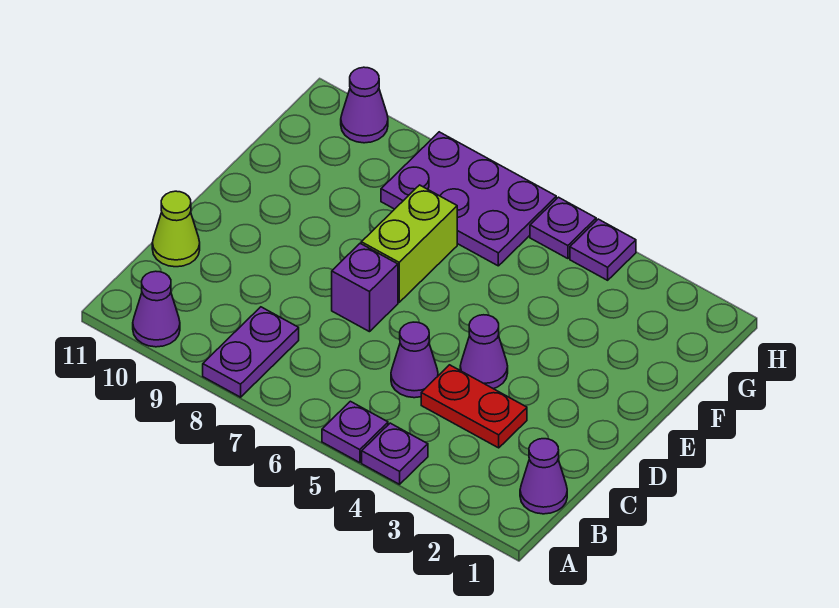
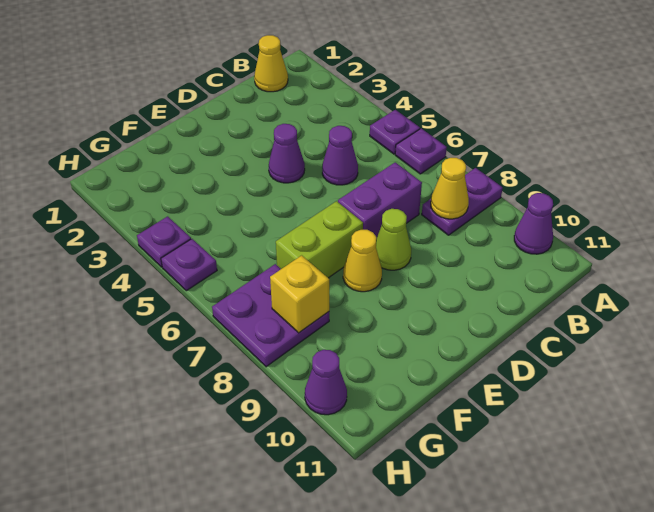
purple 1x1 plate [362,423,428,484] -> purple 1x1 plate moved to [395,128,447,174]
purple 1x1 cone [520,439,567,514] -> yellow 1x1 cone [254,35,288,92]
none -> yellow 1x1 cone [431,158,469,219]
red 1x2 plate [421,365,527,448] -> none
lime 1x1 cone [152,191,200,267] -> lime 1x1 cone moved to [376,209,411,270]
purple 1x1 brick [332,243,398,332] -> purple 1x2 brick [338,162,422,239]
none -> yellow 1x1 cone [343,230,382,292]
purple 2x3 plate [381,132,556,266] -> purple 2x2 plate [212,264,329,367]
none -> yellow 1x1 brick [270,255,329,333]

